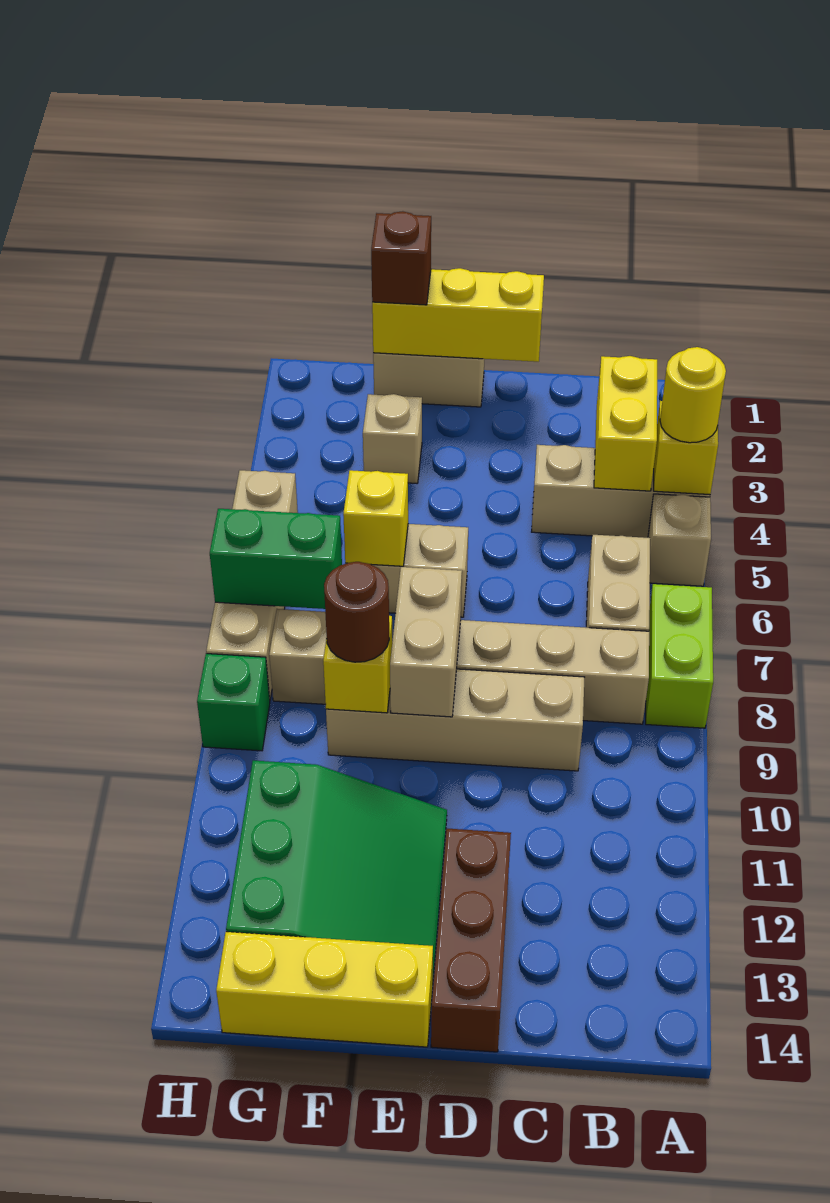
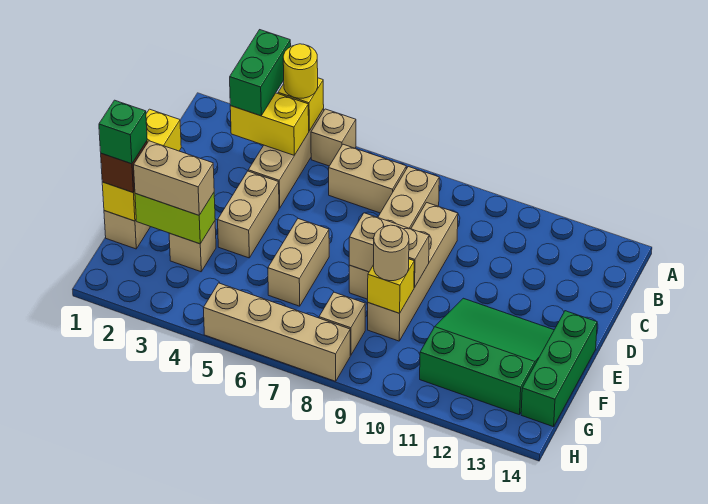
lime 1x2 brick [646,584,713,728] -> lime 1x2 brick moved to [135,193,215,244]
none -> tan 1x2 brick [218,171,279,258]
brown 1x3 brick [431,829,511,1052] -> none
yellow 1x3 brick [216,932,433,1047] -> green 1x3 brick [521,311,597,427]
none -> tan 1x2 brick [134,141,214,215]
yellow 1x1 brick [343,470,408,566] -> none
brown 1x1 round brick [324,562,389,662] -> tan 1x1 round brick [374,225,409,281]
green 1x2 brick [210,509,342,609] -> green 1x2 brick moved to [230,30,291,116]
green 1x1 brick [197,654,270,751] -> green 1x1 brick moved to [99,100,147,164]

